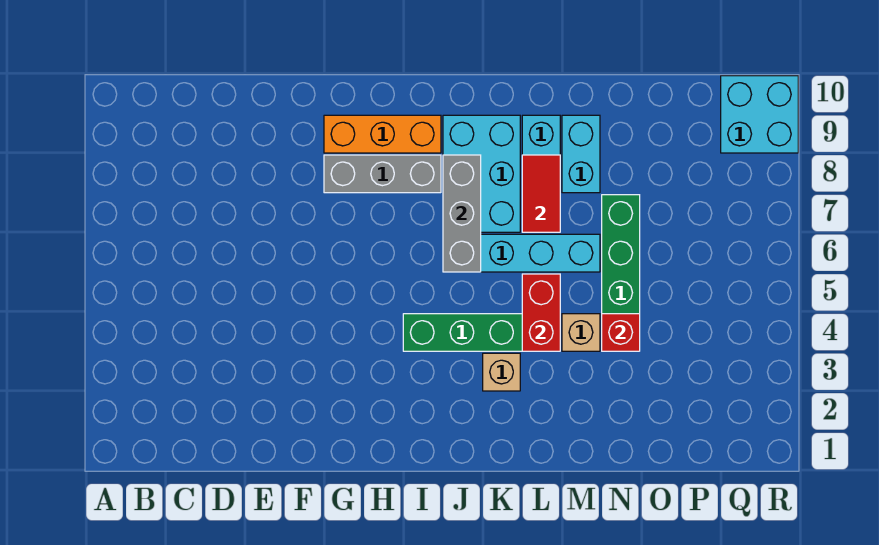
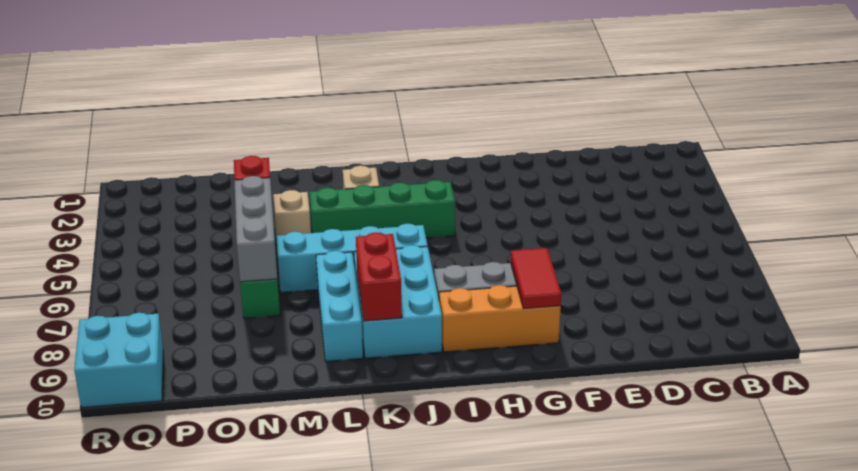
grey 1x3 brick [443,155,481,272] -> grey 1x3 brick moved to [234,176,277,282]
red 1x2 brick [522,274,560,351] -> red 1x2 brick moved to [356,232,402,321]
red 1x2 tile [522,155,560,232] -> red 1x2 tile moved to [511,248,561,309]
cyan 1x2 brick [562,115,600,193] -> none

